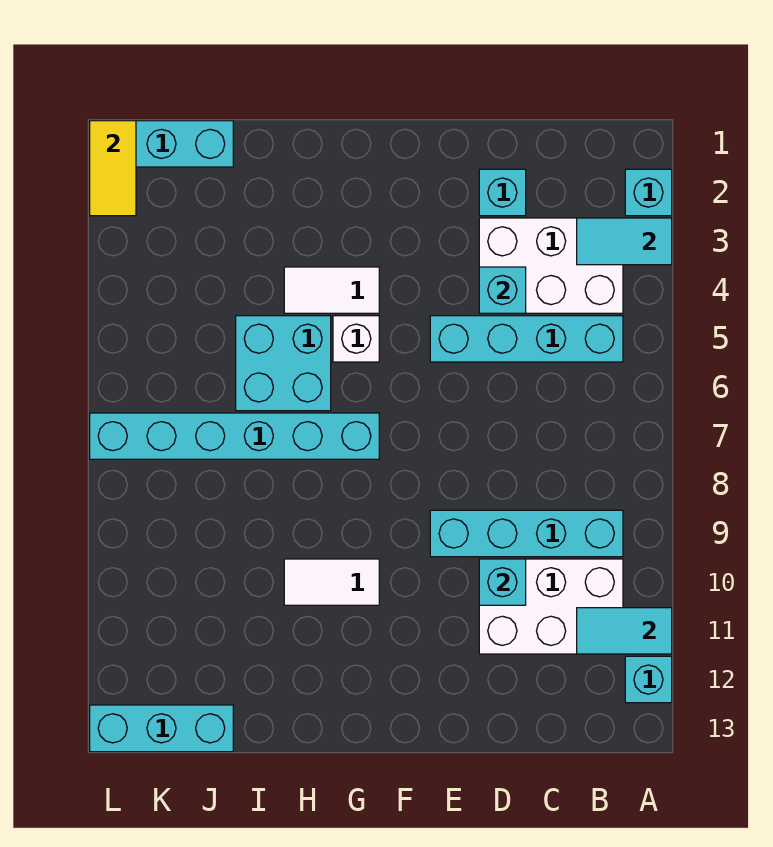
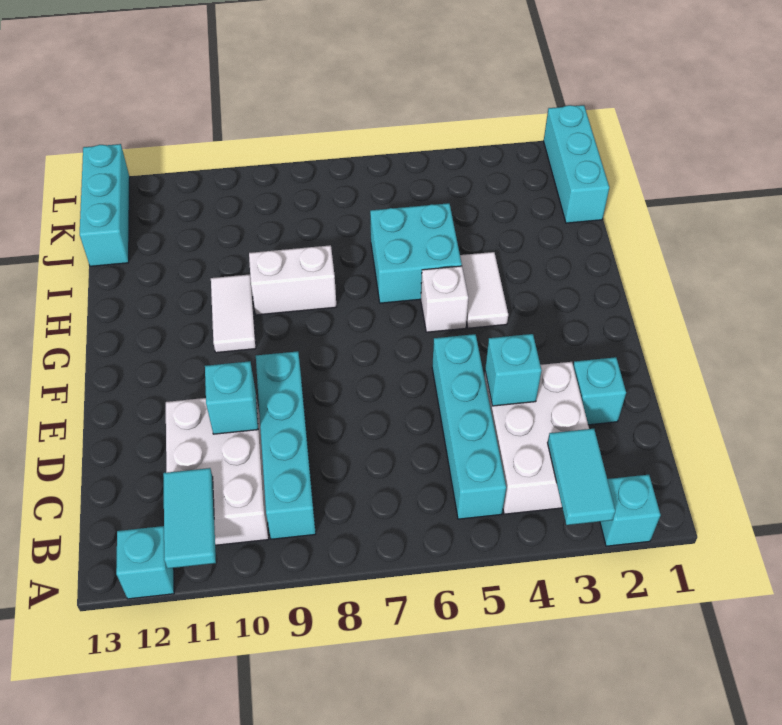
cyan 1x6 brick [90,413,379,459] -> none
none -> white 1x2 brick [249,245,337,315]
yellow 1x2 tile [90,121,136,216] -> none

